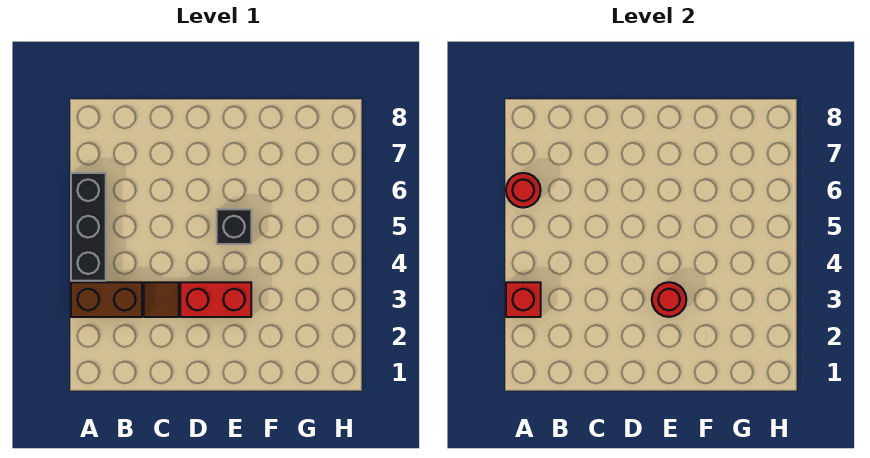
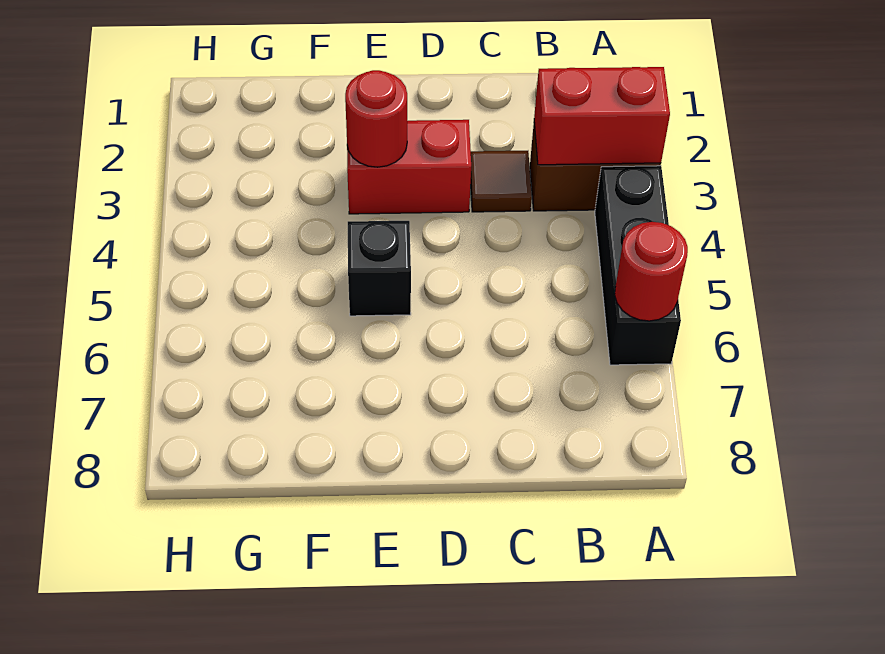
red 1x1 brick [506,282,541,317] -> red 1x2 brick [534,67,670,165]

